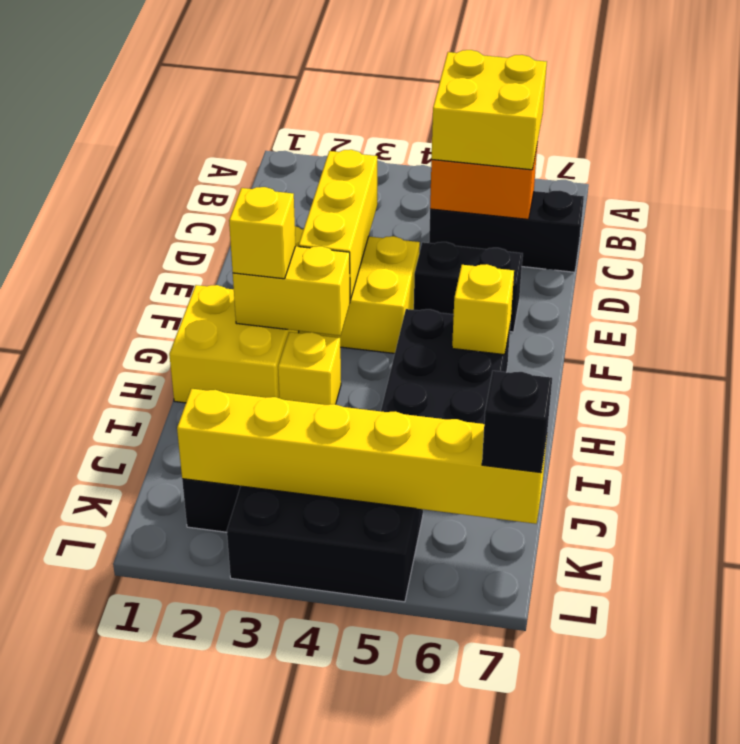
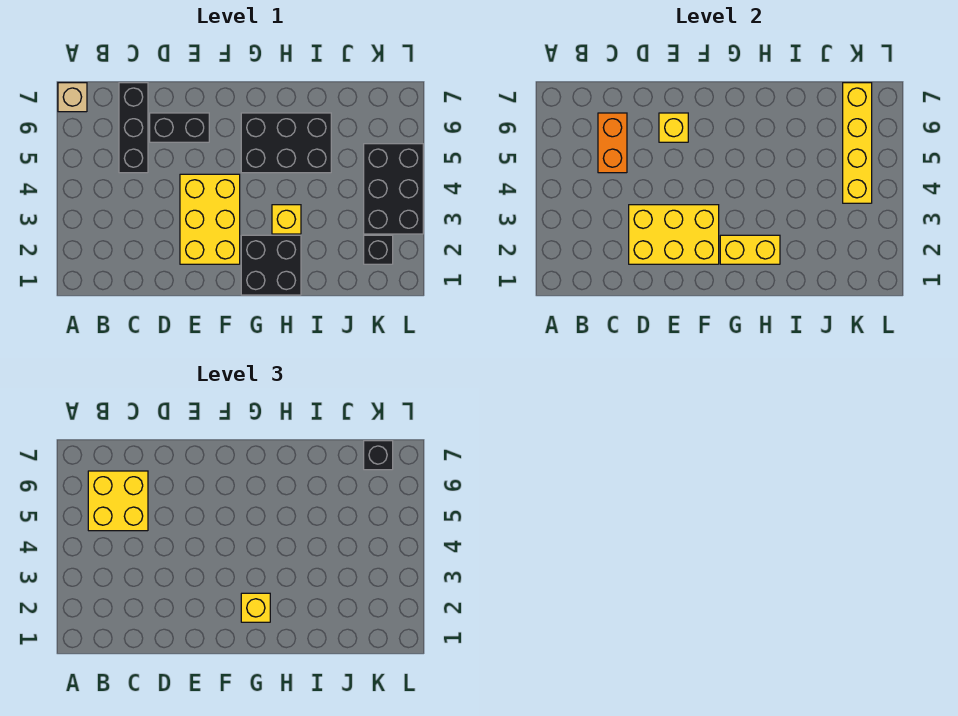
none -> tan 1x1 brick [58,83,87,112]
yellow 1x3 brick [299,150,377,300] -> yellow 2x3 brick [629,205,719,264]
black 1x2 brick [414,242,523,332] -> black 1x2 brick turned to [150,113,209,142]
yellow 2x2 brick [169,285,299,403] -> black 2x2 brick [241,235,301,295]
yellow 1x2 brick [233,246,350,335] -> yellow 1x2 brick turned to [720,235,780,264]
yellow 1x1 brick [452,264,514,355] -> yellow 1x1 brick moved to [659,113,688,142]
yellow 1x6 brick [177,389,547,524] -> yellow 1x4 brick [843,83,872,203]

